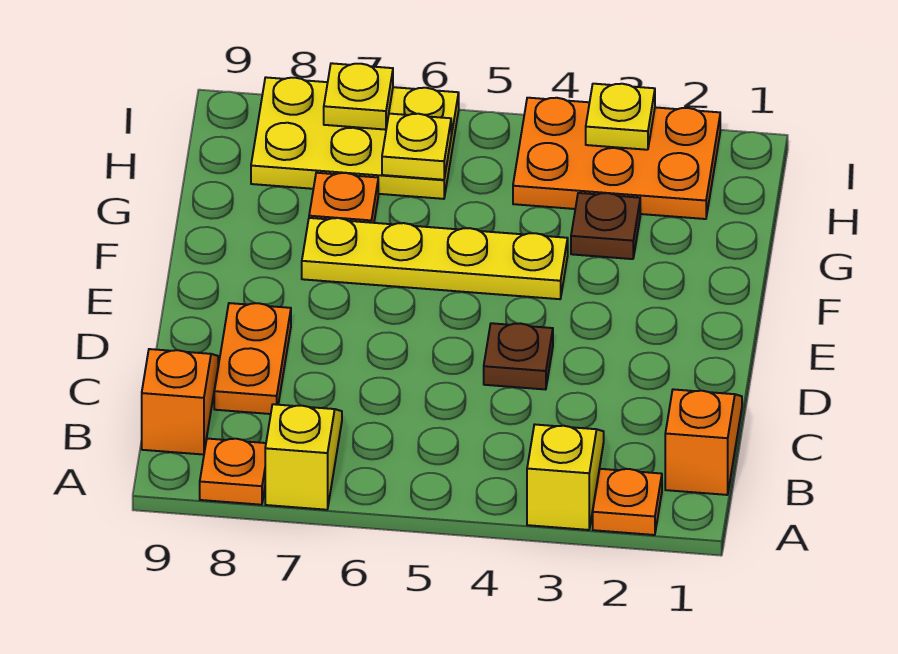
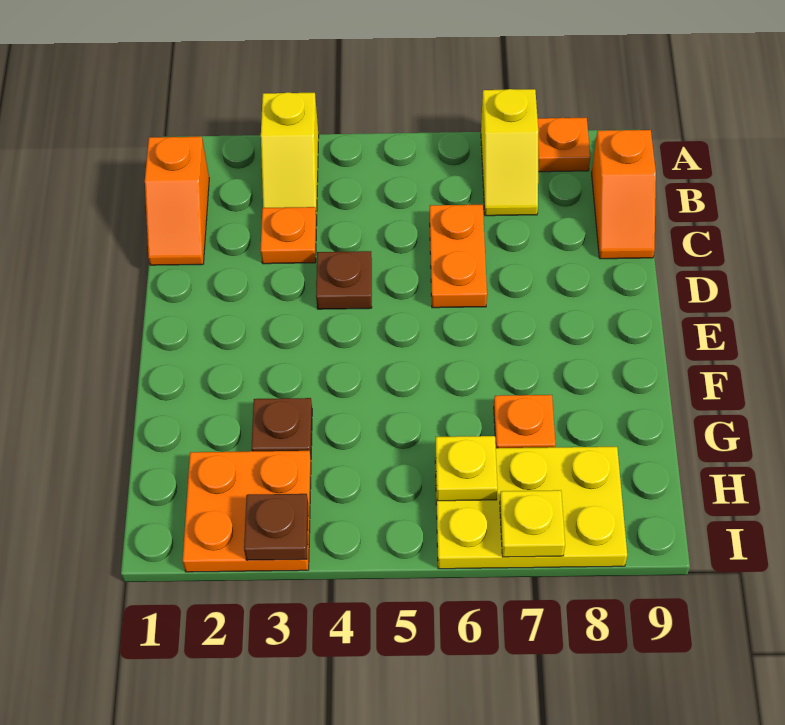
orange 1x1 plate [593,469,662,535] -> orange 1x1 plate moved to [260,207,317,264]
orange 1x2 plate [214,303,291,414] -> orange 1x2 plate moved to [430,205,487,308]
yellow 1x4 plate [302,218,568,299] -> none
orange 2x3 plate [513,98,720,219] -> orange 2x2 plate [183,451,311,572]
yellow 1x1 plate [586,84,655,150] -> brown 1x1 plate [244,494,308,560]

